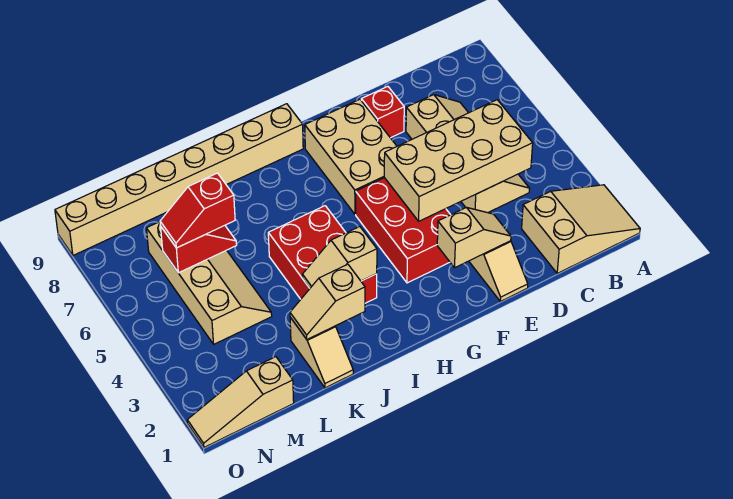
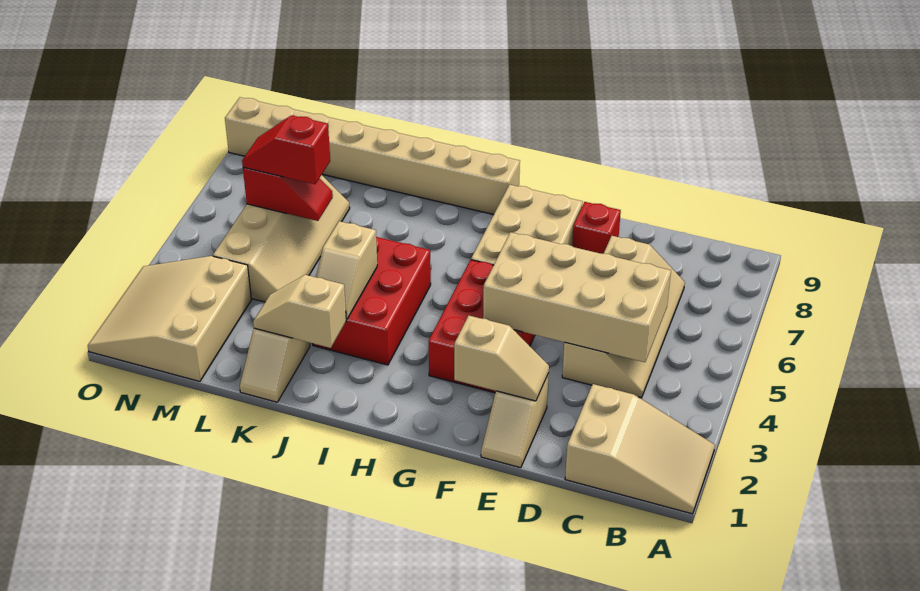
tan 1x2 slope [302,227,377,288] -> tan 1x2 slope turned to [316,221,377,319]
tan 1x3 slope [187,357,294,447] -> tan 3x3 slope [88,256,251,381]

